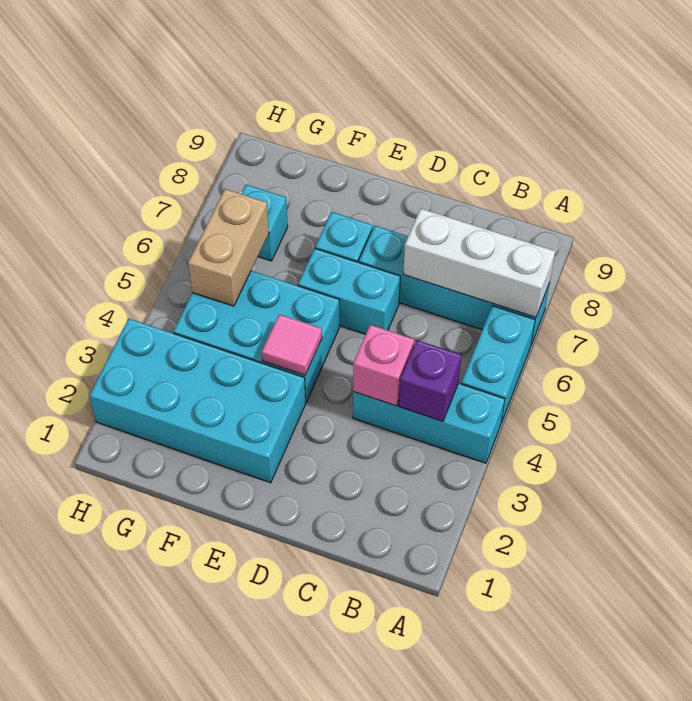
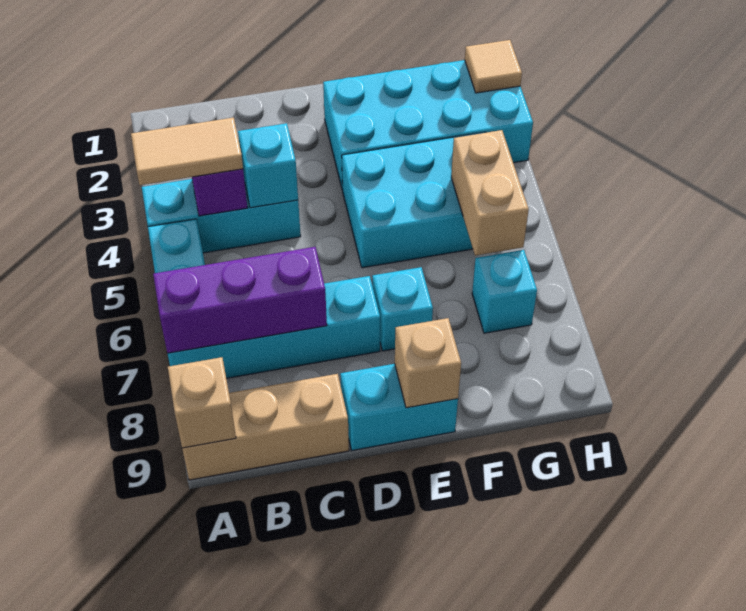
none -> tan 1x2 tile [131,118,243,185]
white 1x3 brick [403,209,555,317] -> purple 1x3 brick [153,247,327,353]
none -> tan 1x3 brick [182,374,349,480]
none -> tan 1x1 brick [168,357,236,448]
pink 1x1 brick [353,325,414,406] -> cyan 1x1 brick [238,123,298,208]
cyan 1x2 brick [298,249,400,334] -> cyan 1x2 brick moved to [340,364,458,450]
pink 1x1 tile [262,314,322,375] -> none
none -> tan 1x1 brick [395,318,461,408]
none -> tan 1x1 tile [465,40,522,93]

